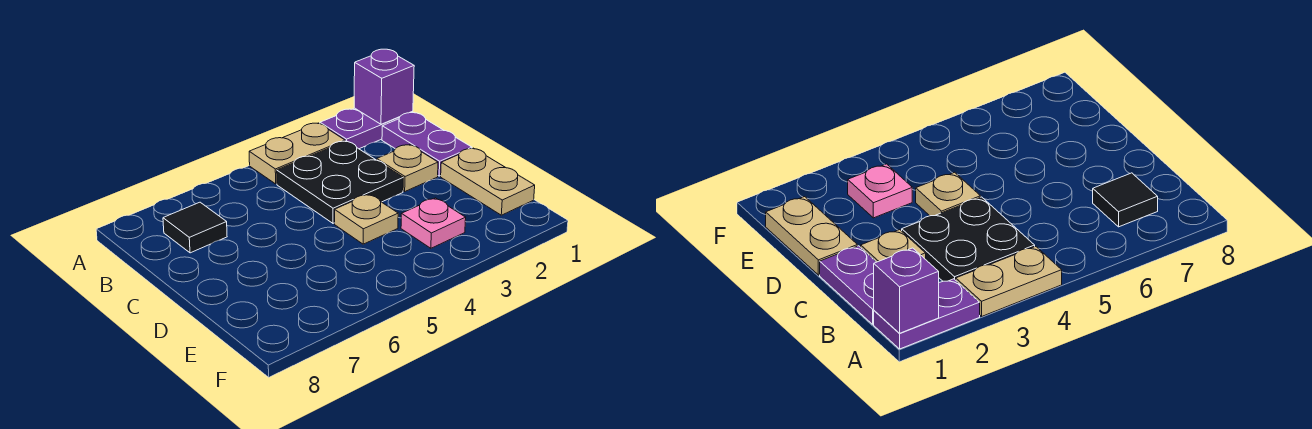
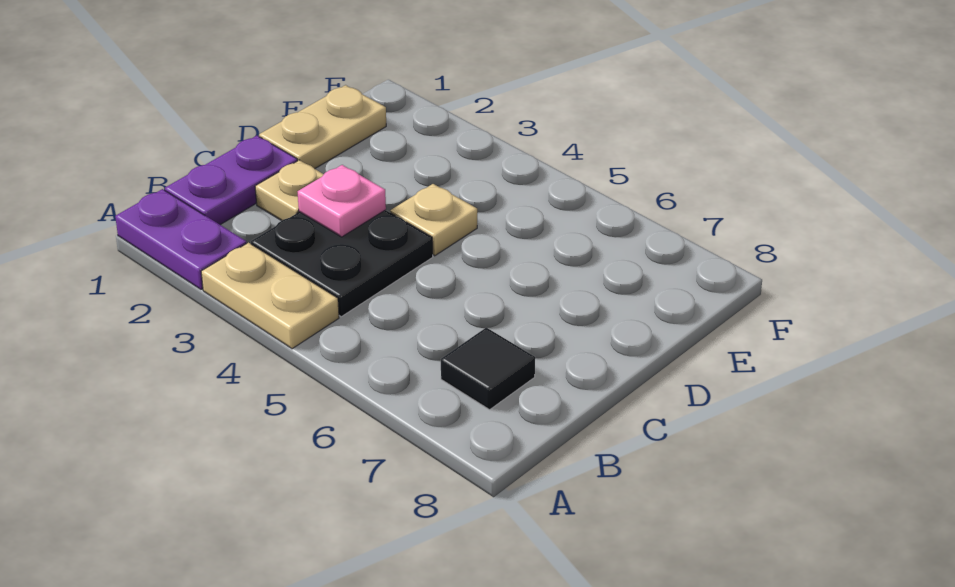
purple 1x1 brick [354,49,414,124] -> none
pink 1x1 plate [401,198,466,248] -> pink 1x1 plate moved to [298,165,386,237]

